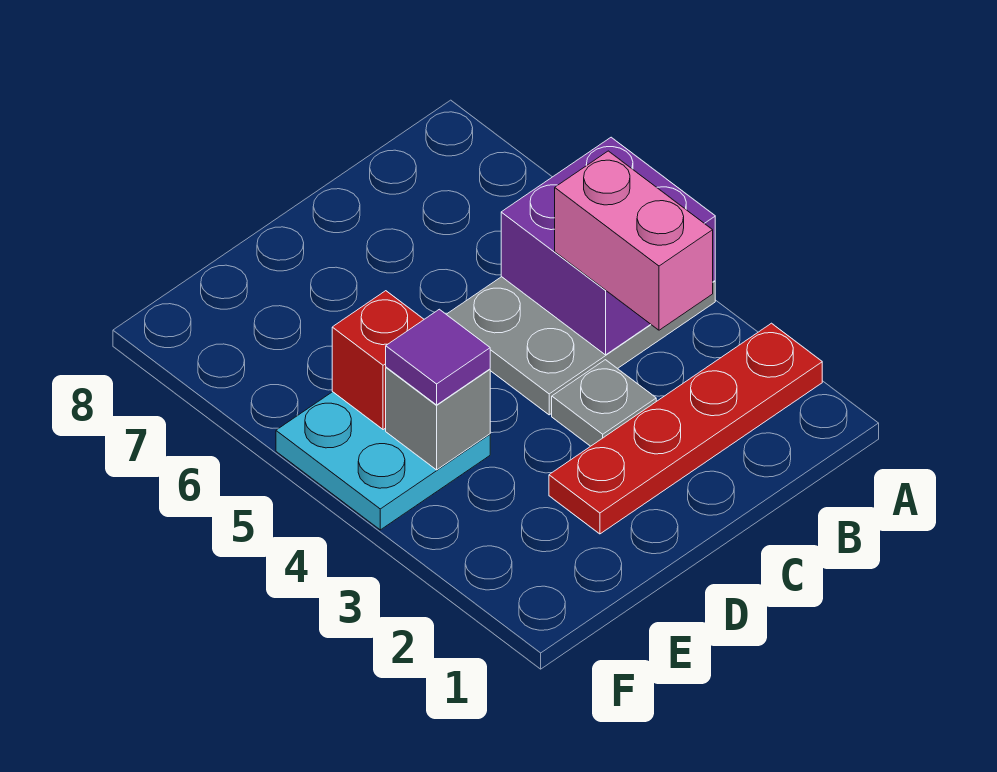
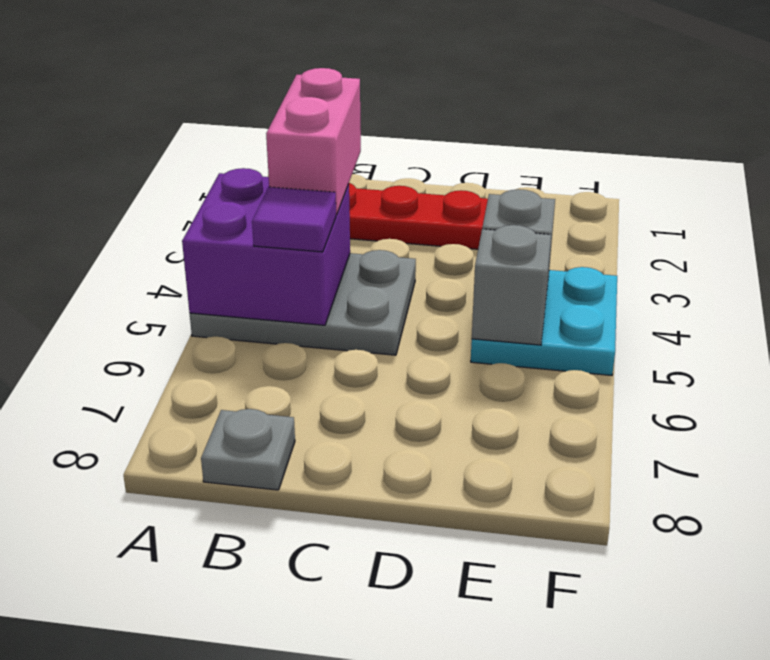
grey 1x1 plate [552,360,656,446] -> grey 1x1 plate moved to [201,409,295,490]
purple 1x1 tile [386,309,490,405] -> purple 1x1 tile moved to [252,187,336,252]
red 1x1 brick [332,291,424,430] -> grey 1x1 brick [472,225,551,345]

